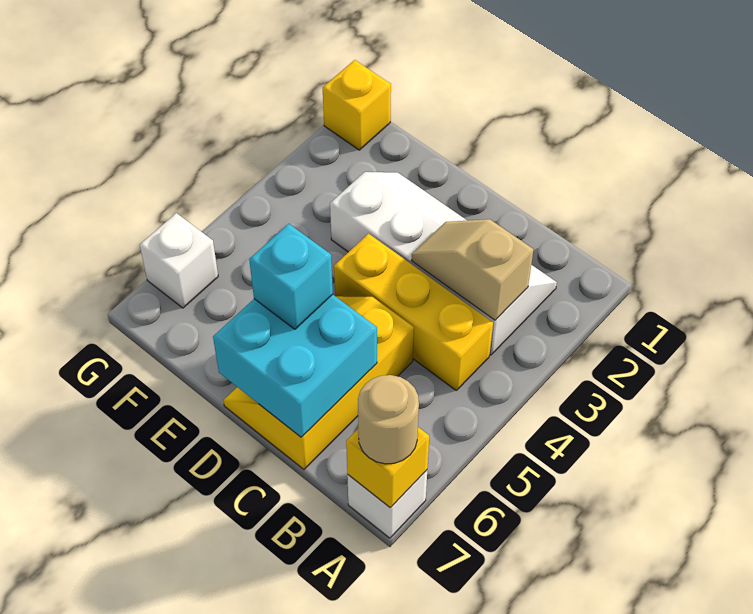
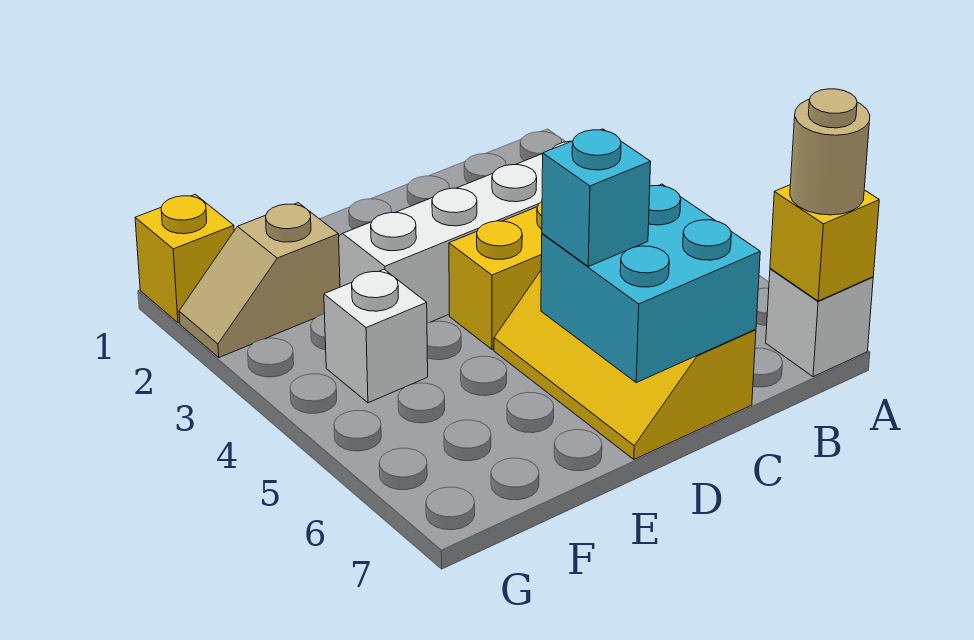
tan 1x2 slope [411,219,533,320] -> tan 1x2 slope moved to [179,203,340,357]
white 1x1 brick [140,213,218,308] -> white 1x1 brick moved to [324,269,428,403]

